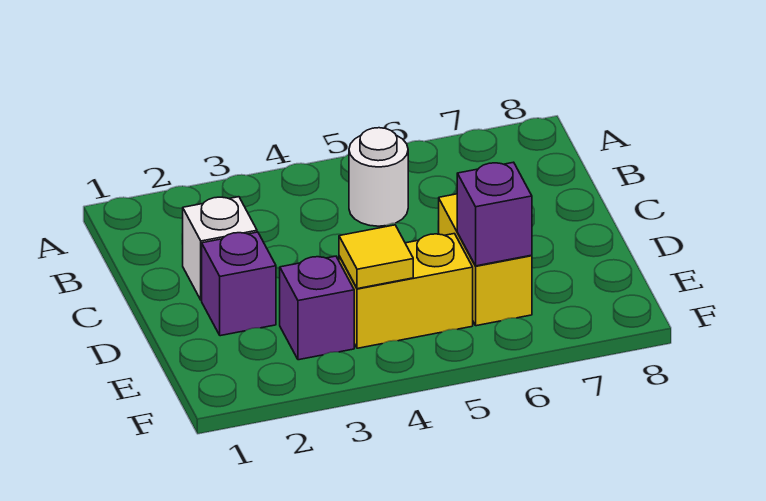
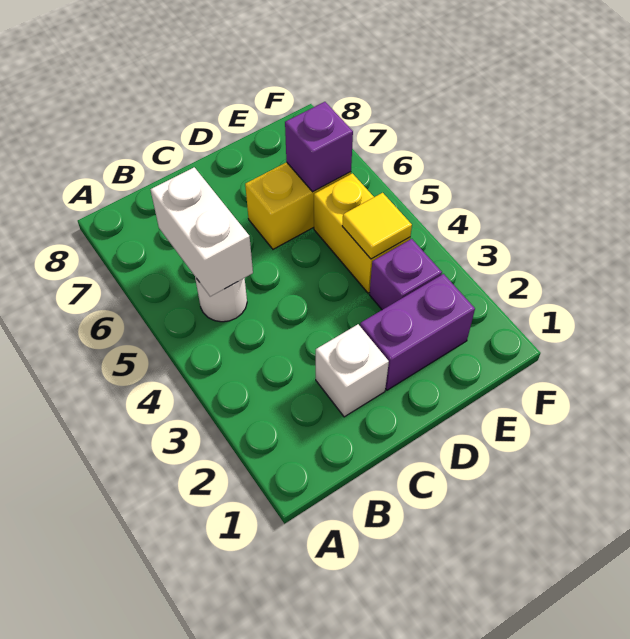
none -> white 1x2 brick [150,167,253,297]
purple 1x1 brick [202,232,276,336] -> purple 1x2 brick [360,274,475,390]

